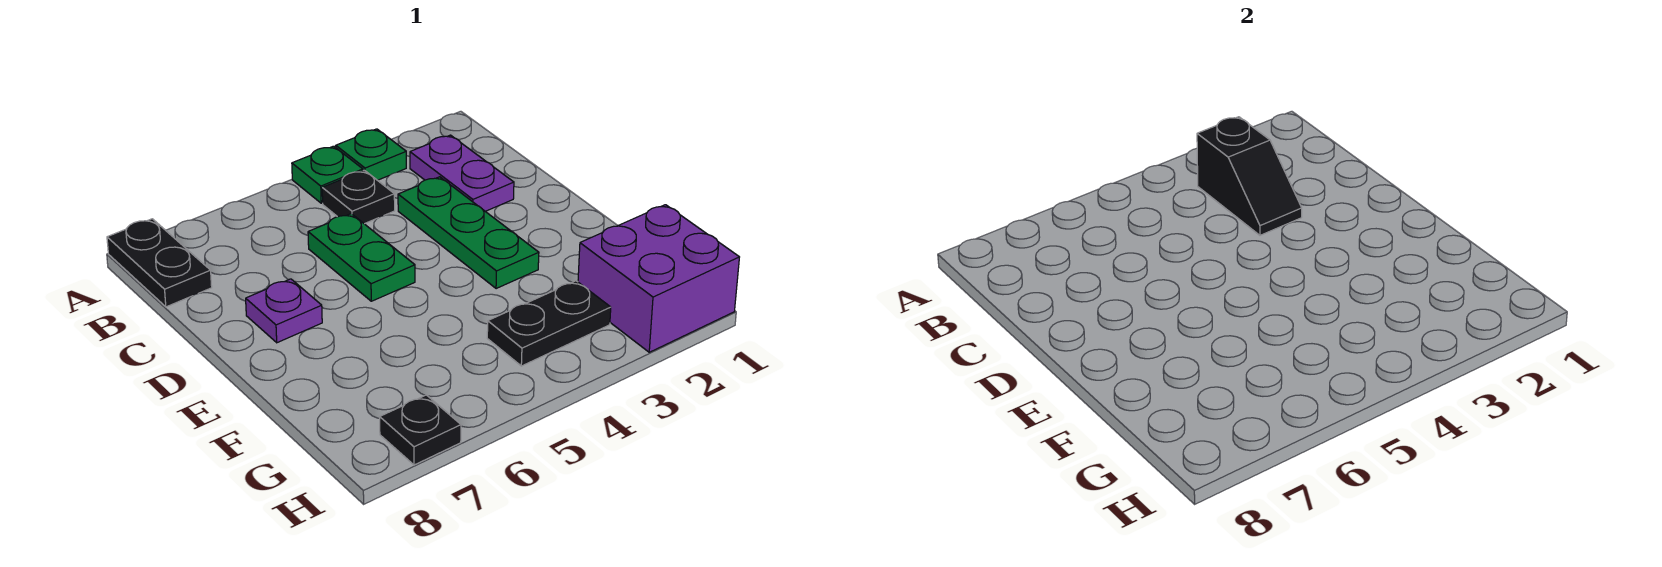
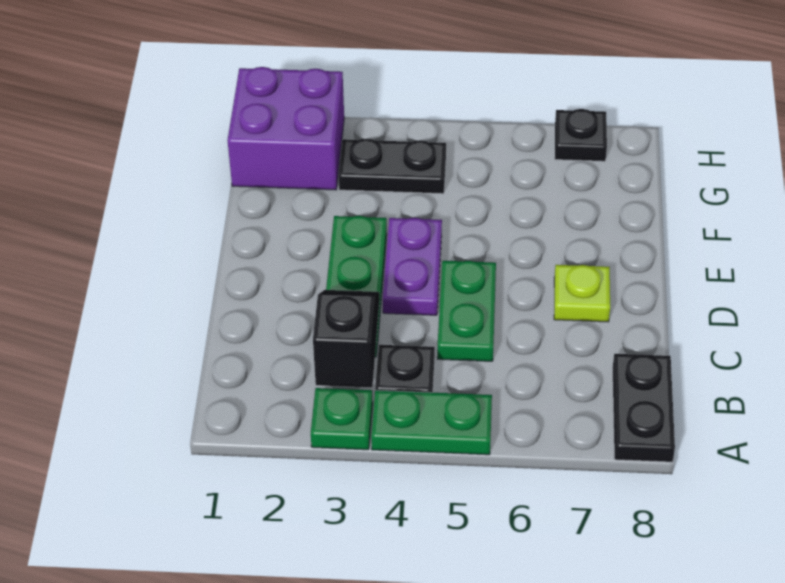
green 1x1 plate [292,146,363,203] -> green 1x2 plate [371,390,492,455]
purple 1x2 plate [410,135,514,211] -> purple 1x2 plate moved to [383,218,442,315]
purple 1x1 plate [246,279,322,343] -> lime 1x1 plate [554,265,610,322]

